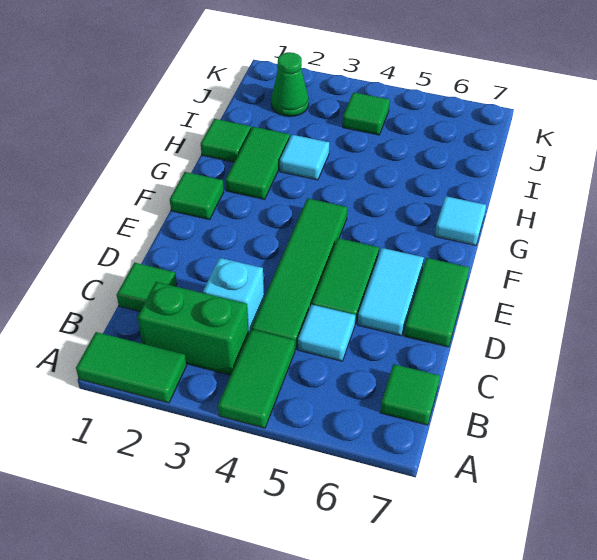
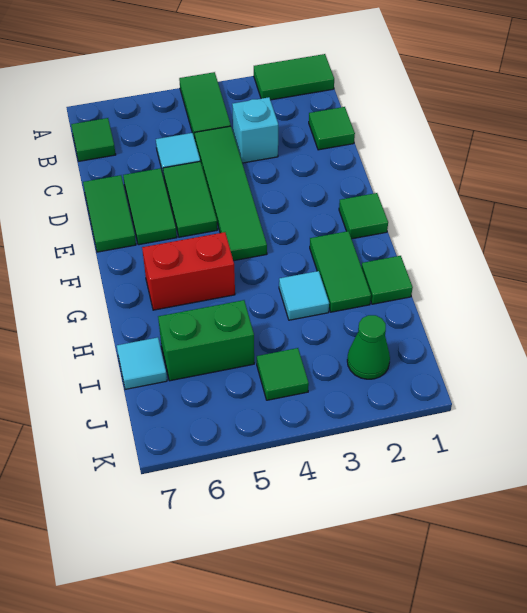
green 1x2 brick [138,282,249,375] -> green 1x2 brick moved to [158,300,254,381]
cyan 1x2 tile [358,248,424,336] -> green 1x2 tile [123,168,177,245]
none -> red 1x2 brick [142,232,235,310]
cyan 1x1 tile [435,196,486,245] -> cyan 1x1 tile moved to [117,337,167,389]

